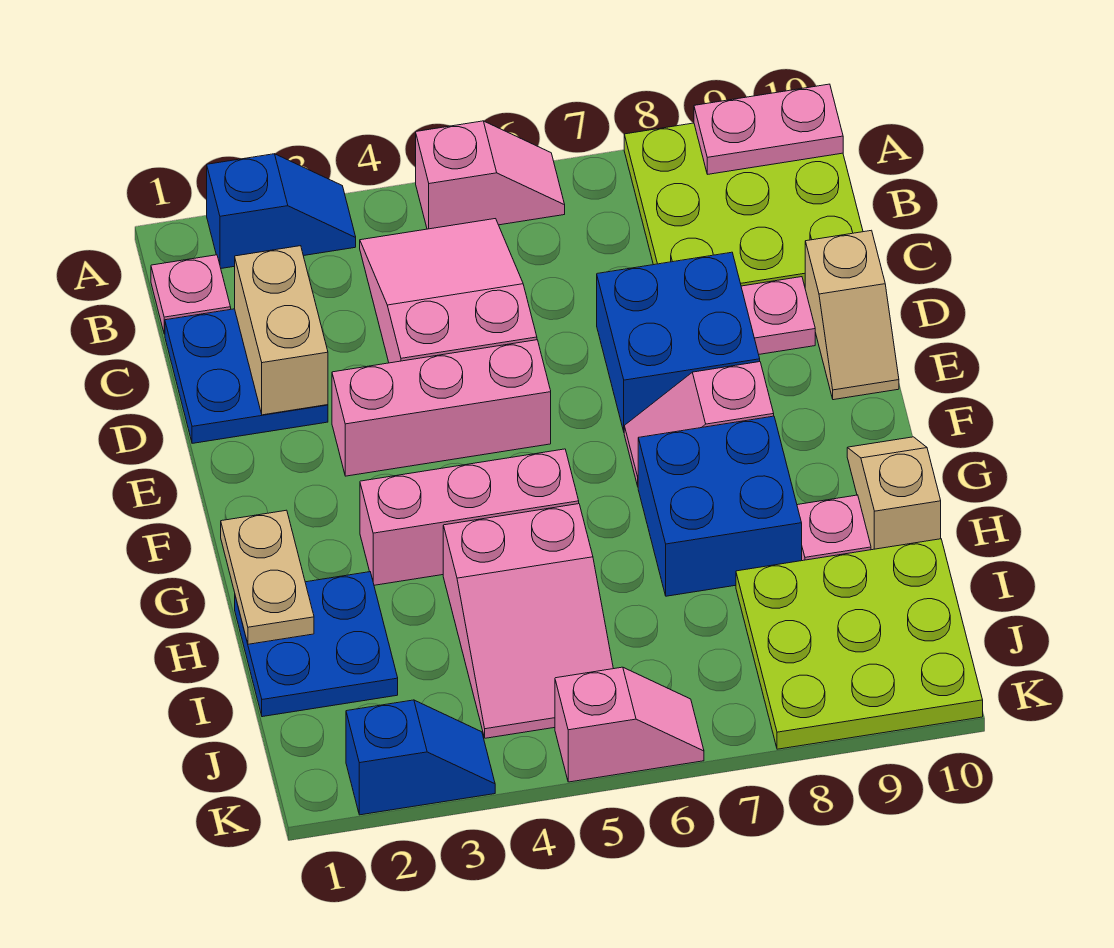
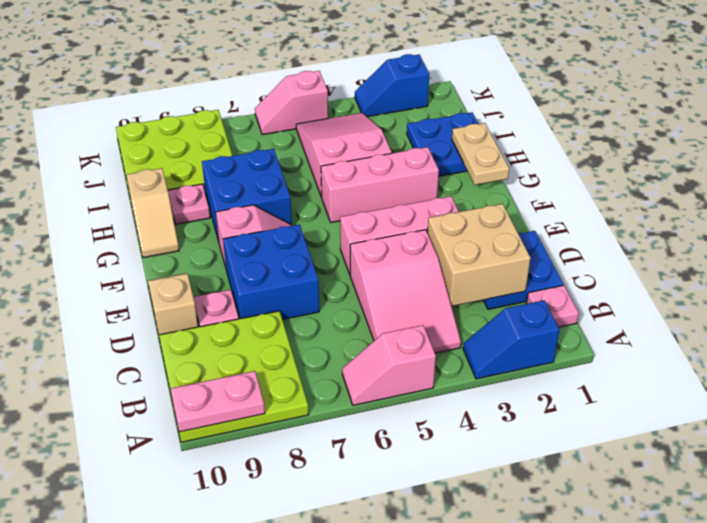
tan 1x2 brick [235,246,328,415] -> tan 2x2 brick [427,204,530,306]

